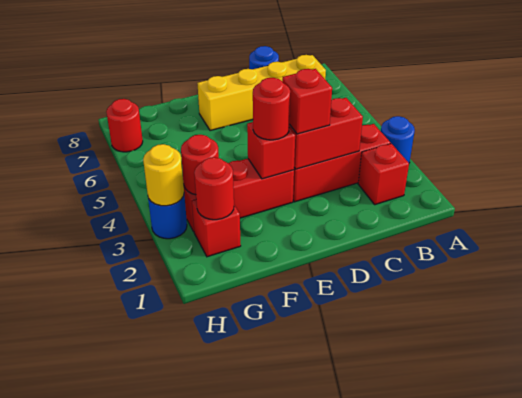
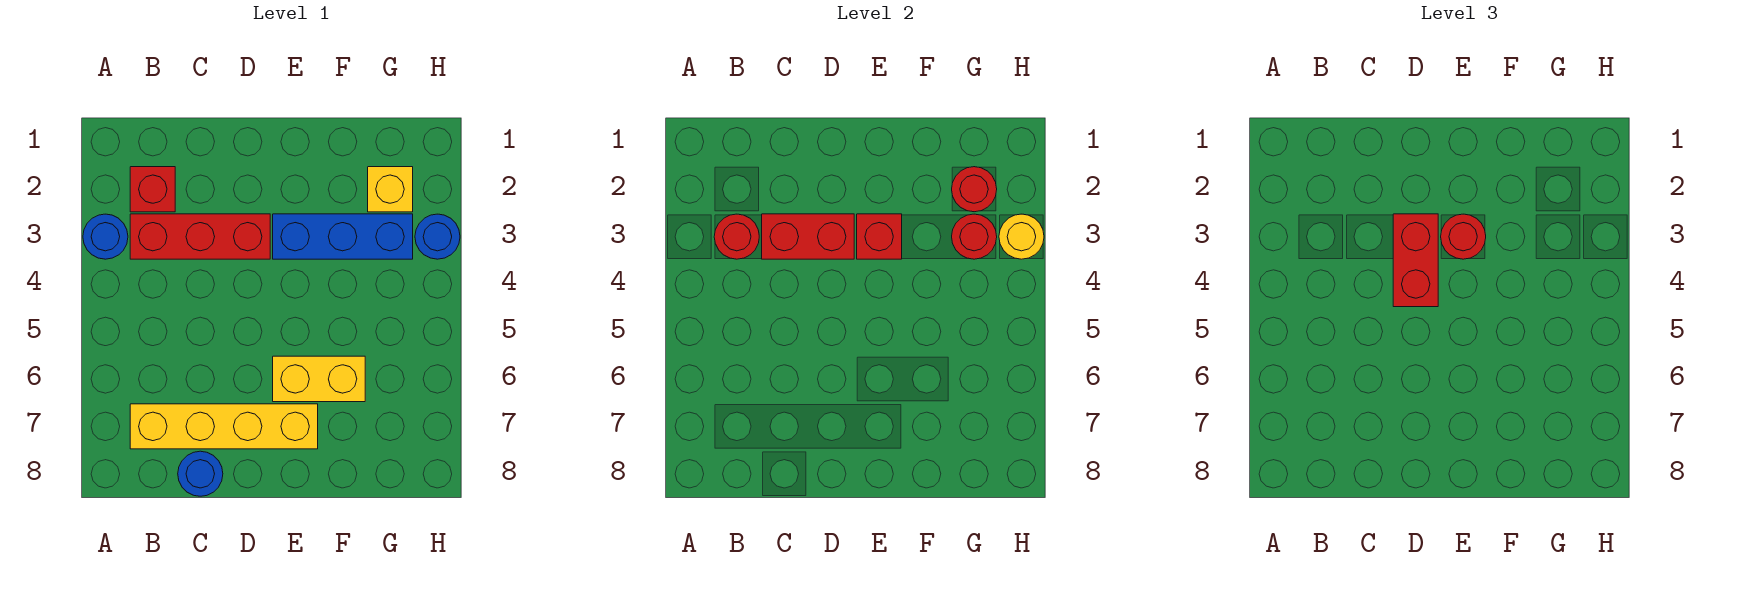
red 1x1 brick [282,69,332,134] -> red 1x2 brick [1393,214,1438,307]
red 1x3 brick [183,159,294,232] -> blue 1x3 brick [273,214,413,259]
none -> yellow 1x2 brick [273,356,365,402]
red 1x1 brick [192,200,241,257] -> yellow 1x1 brick [368,167,413,212]
red 1x1 round brick [106,99,143,152] -> red 1x1 round brick moved to [714,214,759,259]

